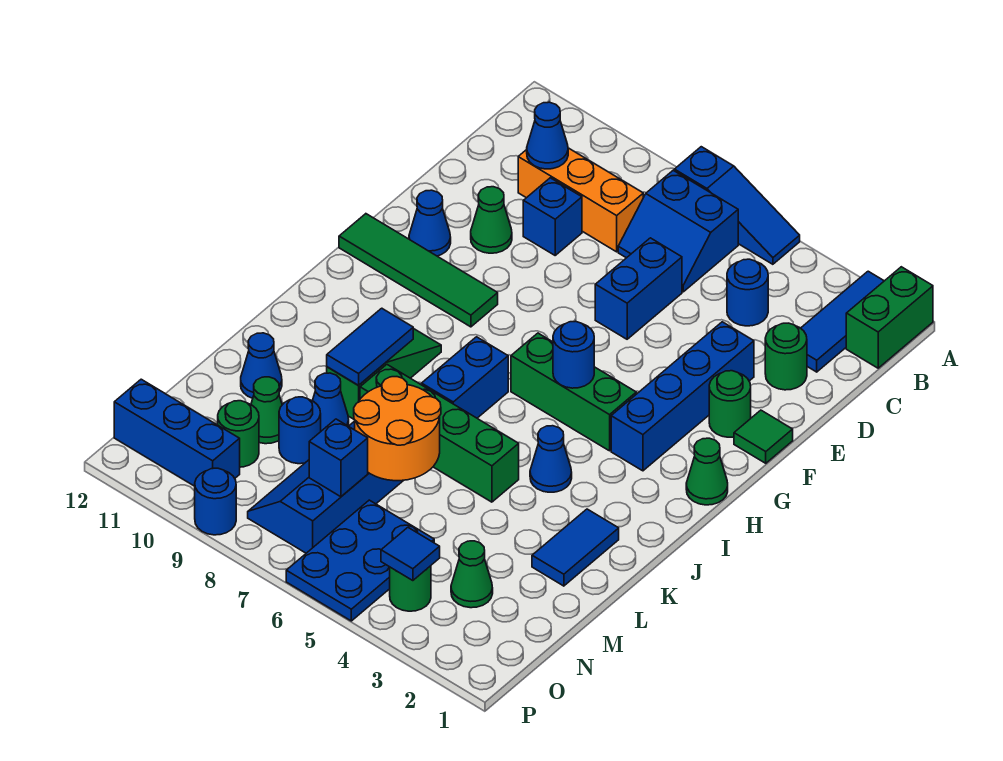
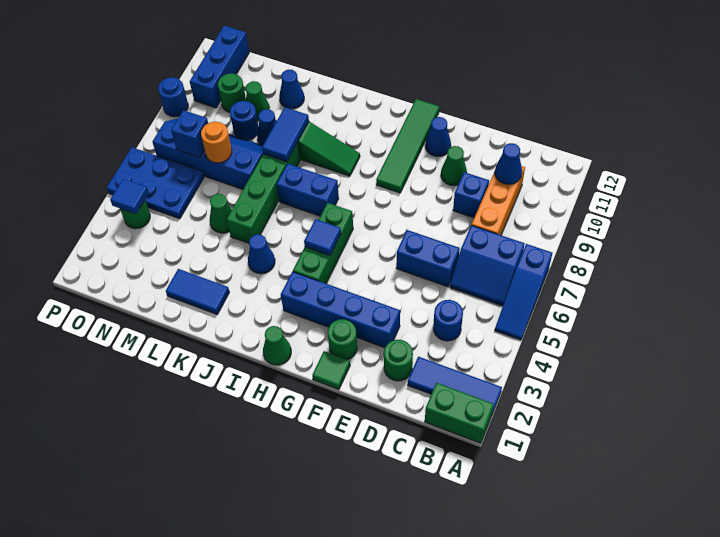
blue 2x2 slope [618,170,738,292] -> blue 2x2 slope turned to [450,225,525,306]
blue 1x1 round brick [553,321,594,388] -> blue 1x1 tile [304,219,341,255]
blue 1x2 tile [327,308,413,385] -> blue 1x2 tile turned to [262,107,309,162]
orange 2x2 round brick [354,377,441,481] -> orange 1x1 round brick [201,122,232,163]
green 1x1 cone [451,541,493,608] -> green 1x1 cone moved to [210,194,232,233]

